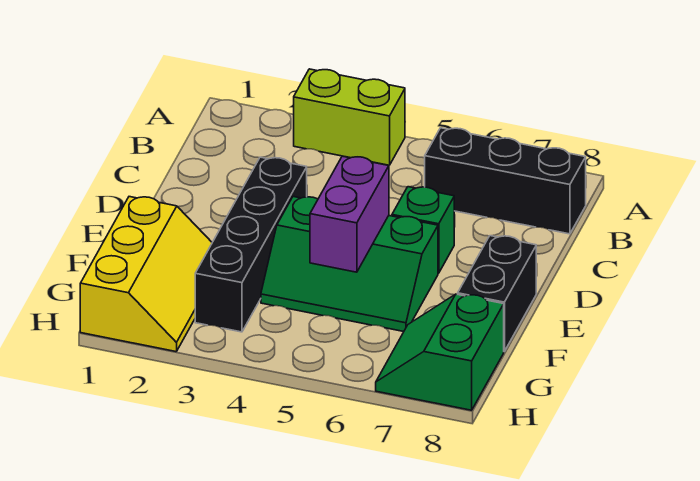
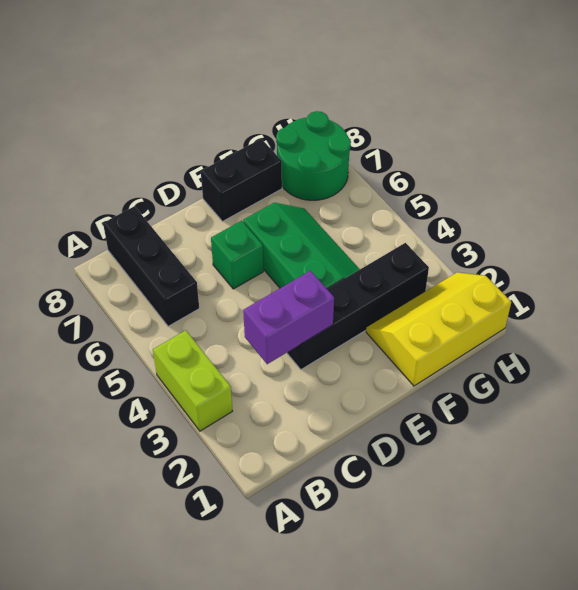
purple 1x2 brick [310,156,389,272] -> purple 1x2 brick moved to [243,271,334,364]
green 2x2 slope [376,294,504,410] -> green 2x2 round brick [276,111,351,200]

